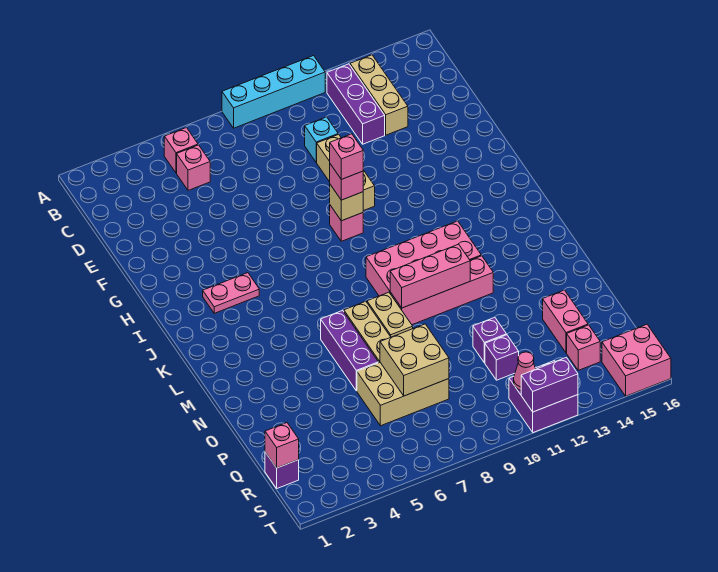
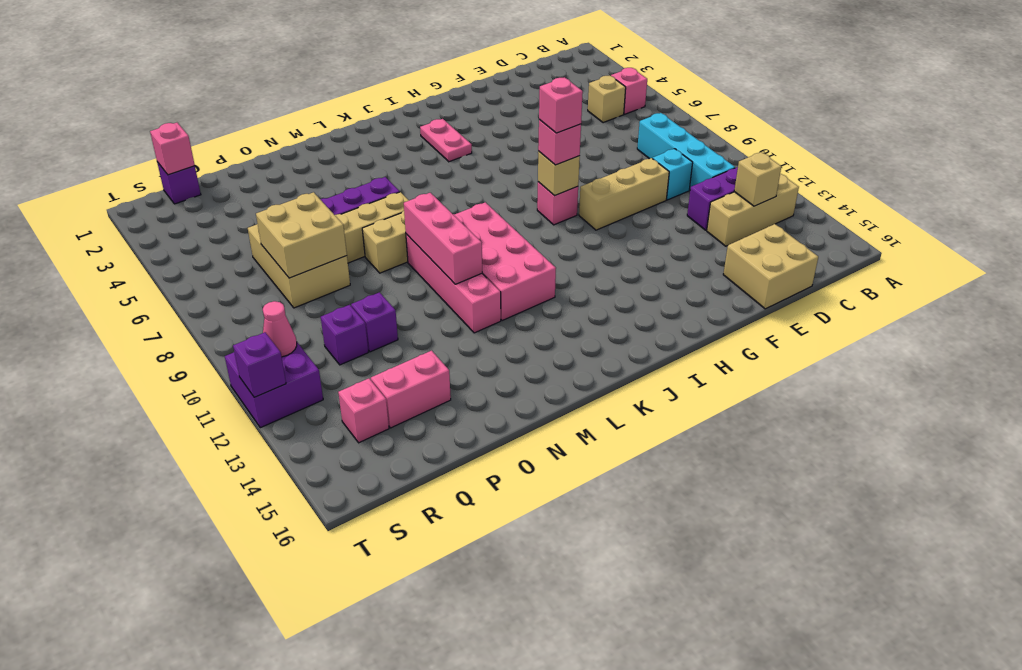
cyan 1x4 brick [222,56,325,128] -> cyan 1x4 brick moved to [637,113,735,190]
pink 1x1 brick [177,145,210,190] -> tan 1x1 brick [588,76,626,123]
none -> tan 1x1 brick [734,152,781,206]
none -> tan 2x2 brick [723,224,818,309]
pink 2x2 brick [602,324,671,396] -> none
purple 1x2 brick [521,357,578,412] -> purple 1x1 brick [233,332,286,397]

